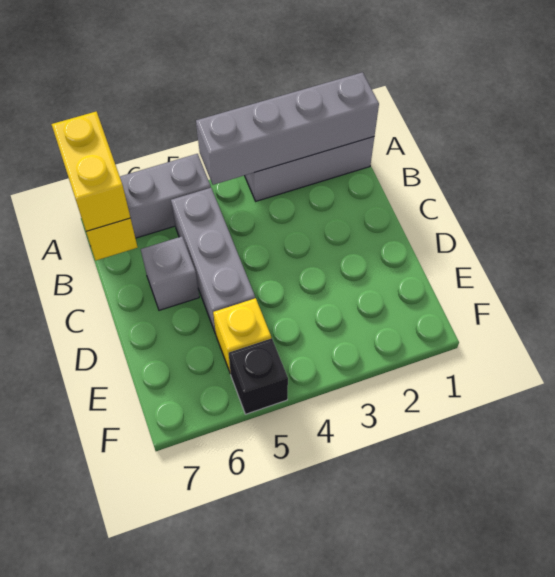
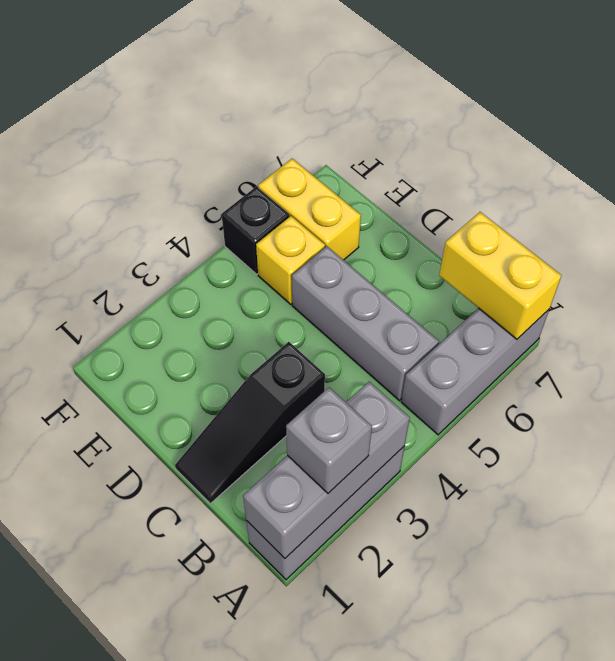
grey 1x4 brick [196,72,379,185] -> grey 1x3 brick [243,382,410,558]
yellow 1x2 brick [51,112,130,231] -> yellow 1x2 brick moved to [258,159,361,260]
none -> black 1x3 slope [175,342,325,504]
grey 1x1 brick [141,236,199,310] -> grey 1x1 brick moved to [286,388,372,493]

